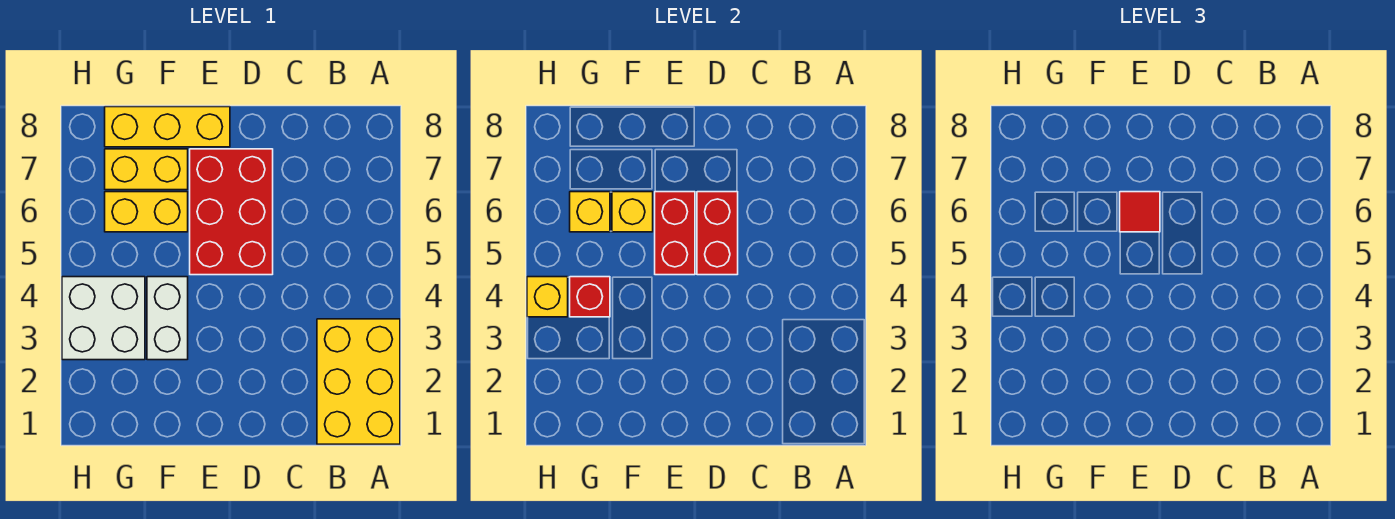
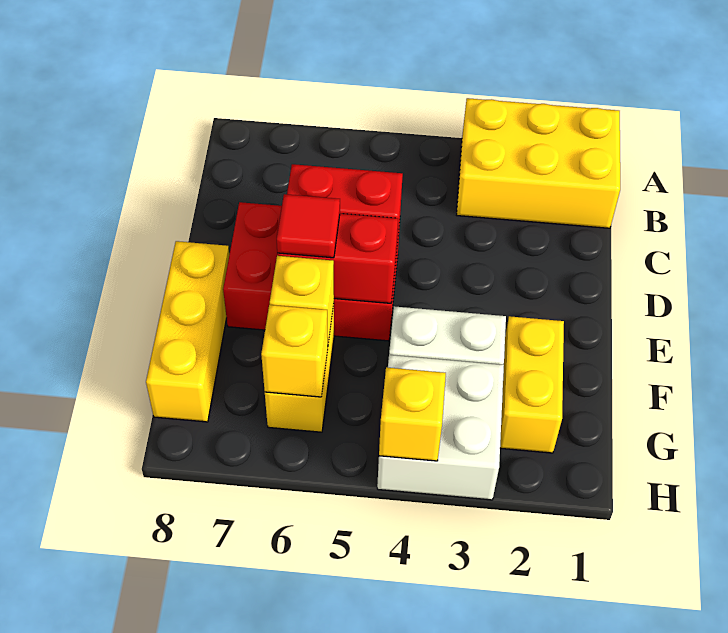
yellow 1x2 brick [105,149,188,190] -> yellow 1x2 brick moved to [500,316,564,453]
red 1x1 brick [570,277,610,317] -> none

